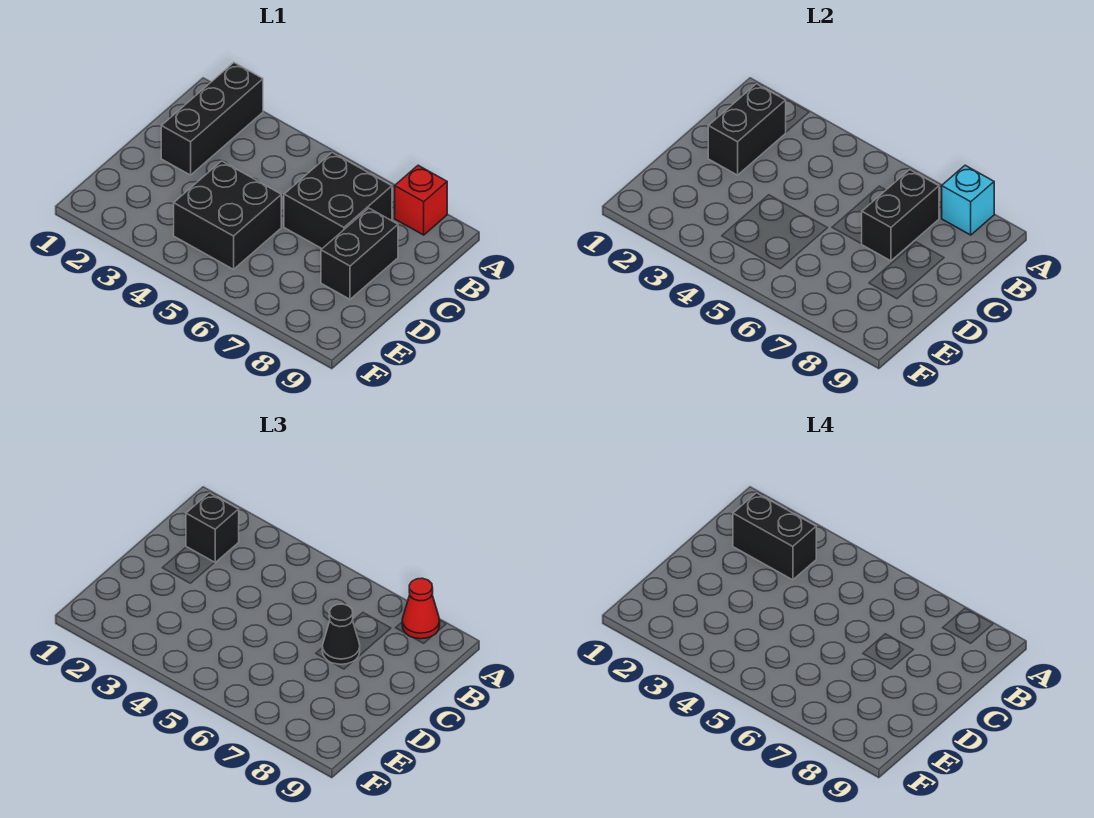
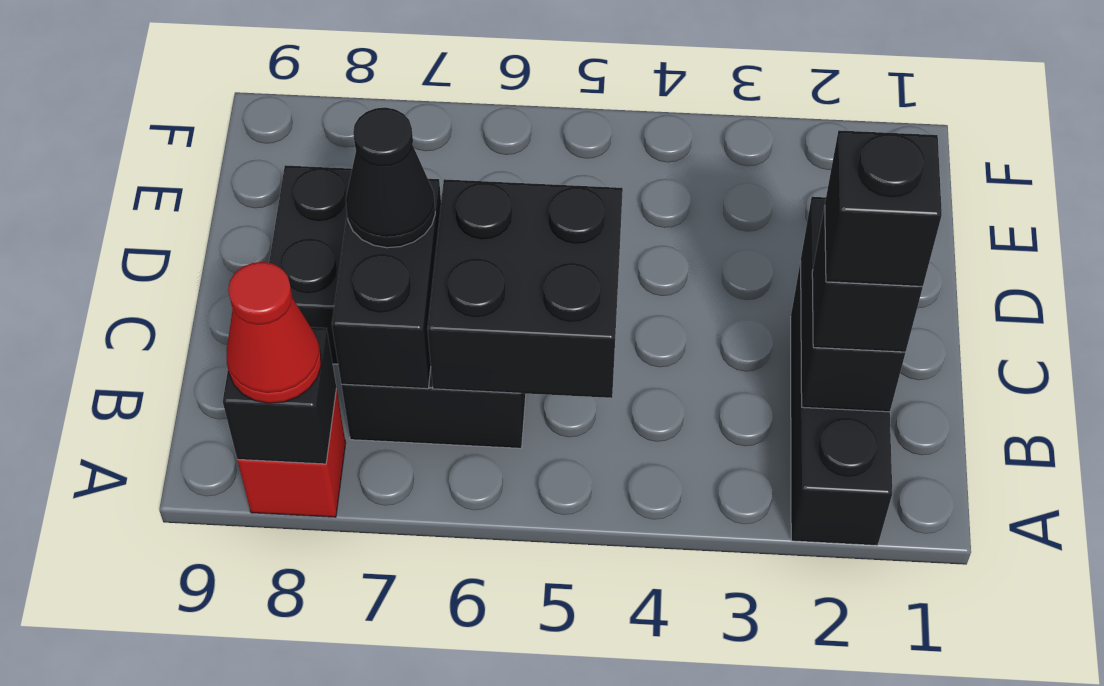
cyan 1x1 brick [942,165,994,235] -> black 1x1 brick [223,327,336,464]
black 1x2 brick [733,493,816,580] -> black 1x1 brick [825,130,942,286]
black 2x2 brick [174,161,281,269] -> black 2x2 brick moved to [427,179,623,398]

